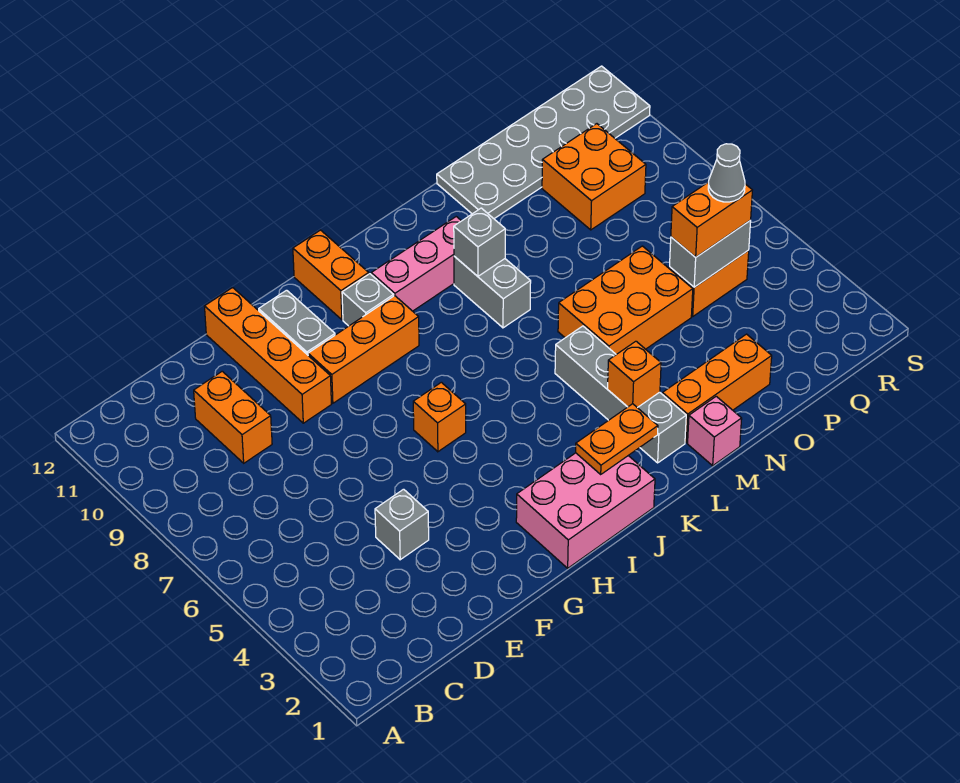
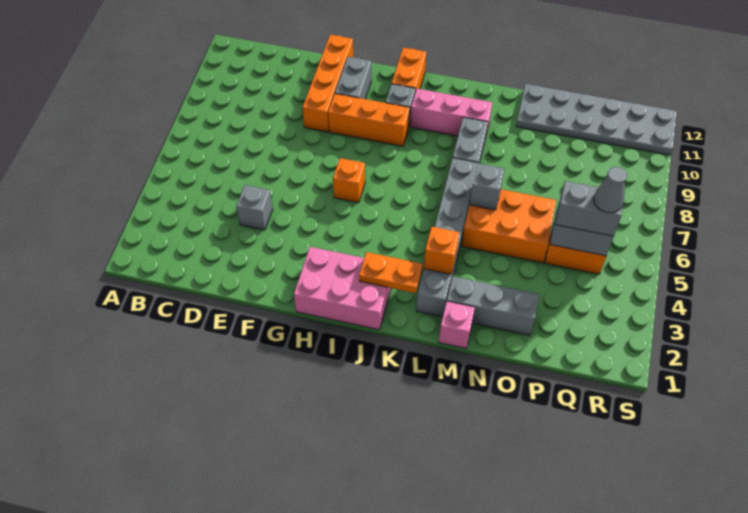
orange 1x2 brick [194,371,272,463] -> none
grey 1x4 brick [555,326,686,463] -> grey 1x6 brick [416,158,478,317]
grey 1x1 brick [454,208,505,276] -> grey 1x1 brick moved to [469,163,504,210]
orange 1x3 brick [662,334,772,443] -> grey 1x3 brick [447,276,539,335]
orange 1x2 brick [671,182,752,257] -> grey 1x2 brick [555,181,623,236]
orange 2x2 brick [542,124,646,230] -> none

